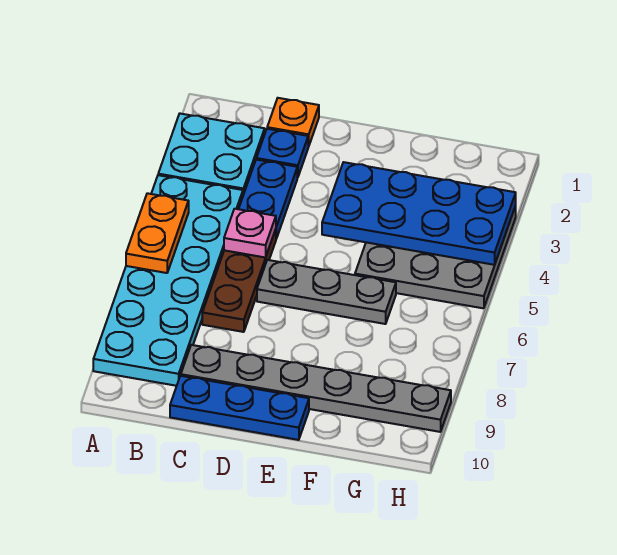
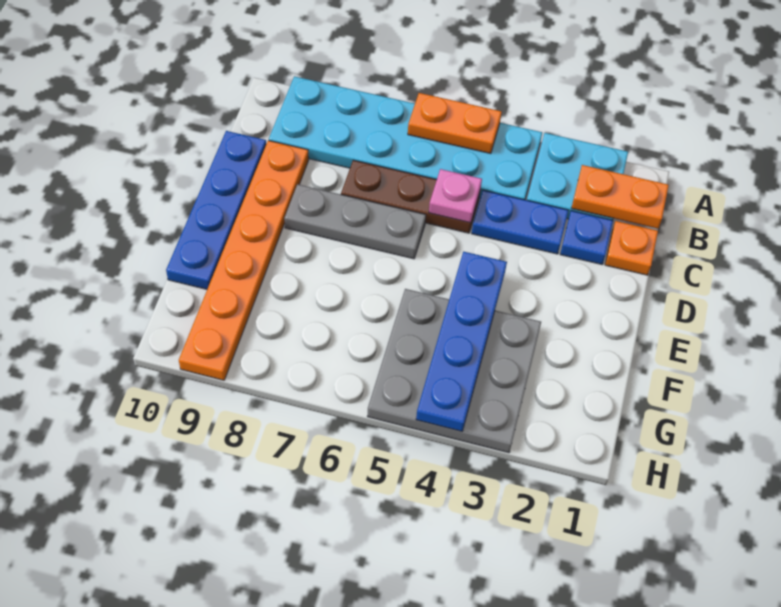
none -> orange 1x2 plate [571,165,669,228]
grey 1x6 plate [181,345,451,432] -> orange 1x6 plate [179,140,309,380]
blue 1x3 plate [170,376,309,440] -> blue 1x4 plate [166,131,266,289]
grey 1x3 plate [257,260,396,324] -> grey 1x3 plate turned to [284,184,426,259]
blue 2x4 plate [322,162,516,265] -> blue 1x4 plate [416,252,507,431]

